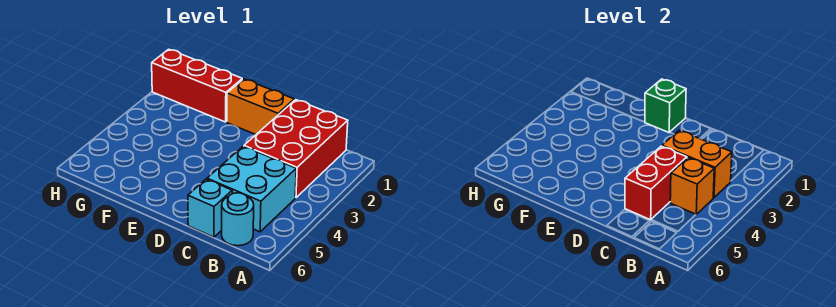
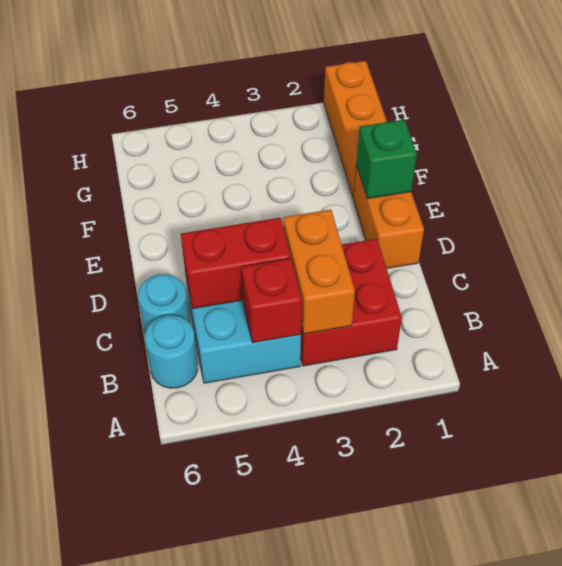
red 2x3 brick [244,100,348,198] -> red 2x2 brick [300,239,402,366]
orange 1x1 brick [670,158,714,214] -> red 1x1 brick [242,259,302,343]
cyan 1x1 brick [188,179,232,237] -> cyan 1x1 round brick [138,274,190,332]
red 1x3 brick [152,49,242,122] -> orange 1x3 brick [324,61,387,198]

